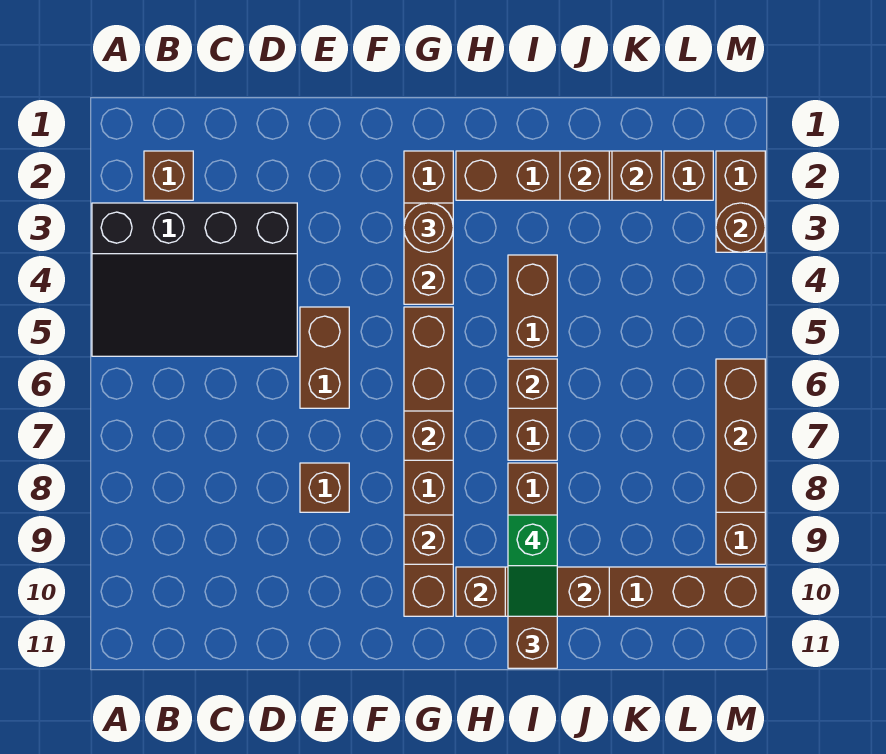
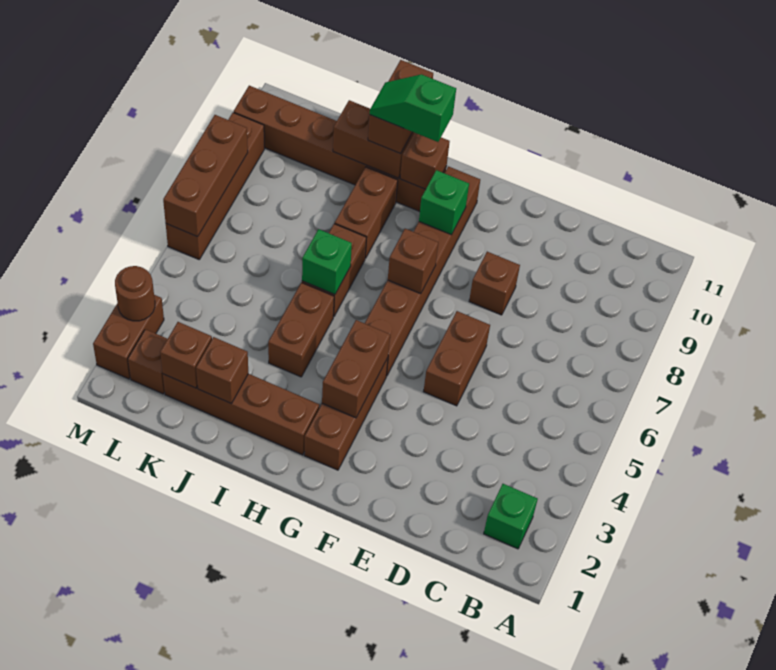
black 3x4 slope [92,203,297,356] -> none
brown 1x1 brick [144,151,193,200] -> green 1x1 brick [484,484,538,549]
brown 1x1 round brick [404,203,453,252] -> none
brown 1x1 brick [404,515,453,564] -> green 1x1 brick [419,170,469,235]
brown 1x1 brick [508,359,557,408] -> green 1x1 brick [302,229,352,295]
green 1x2 slope [508,515,557,616] -> green 1x2 slope turned to [370,74,456,142]

